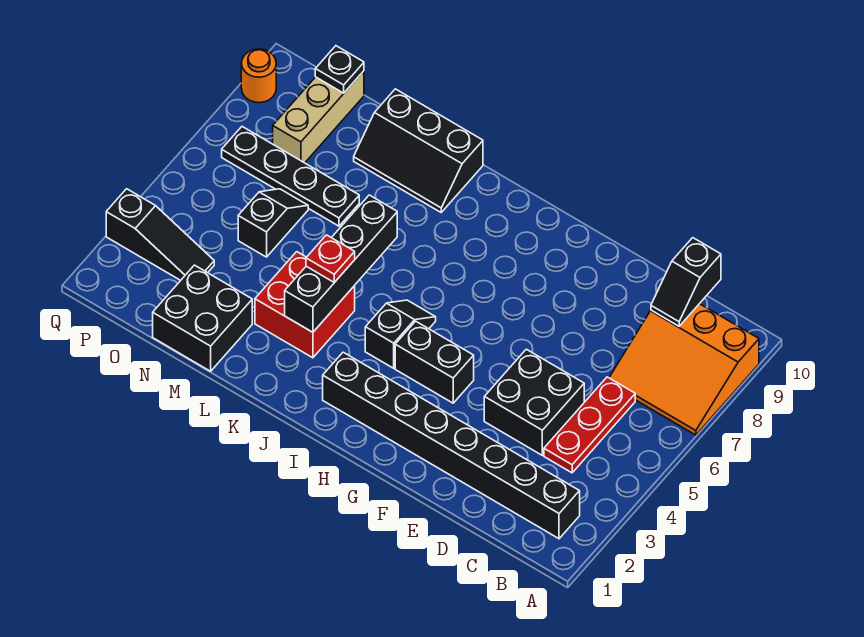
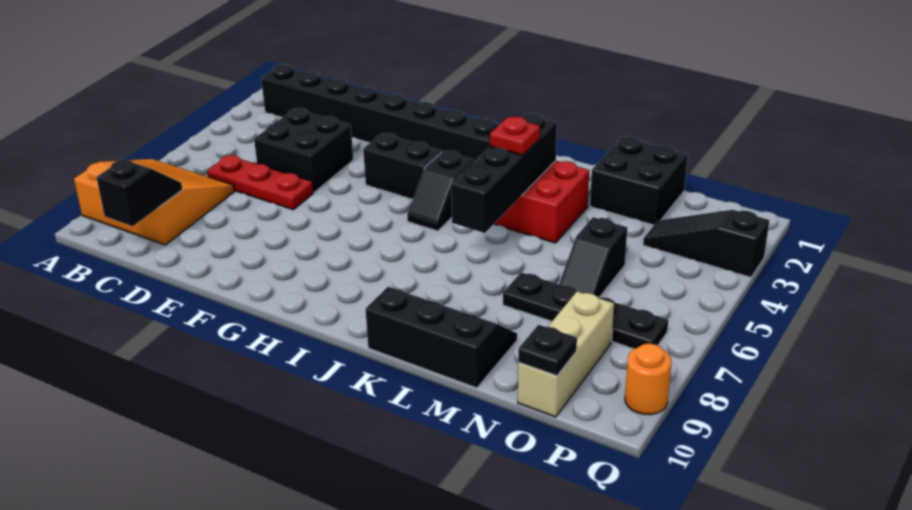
red 1x3 plate [544,377,635,473] -> red 1x3 plate turned to [207,155,314,210]

